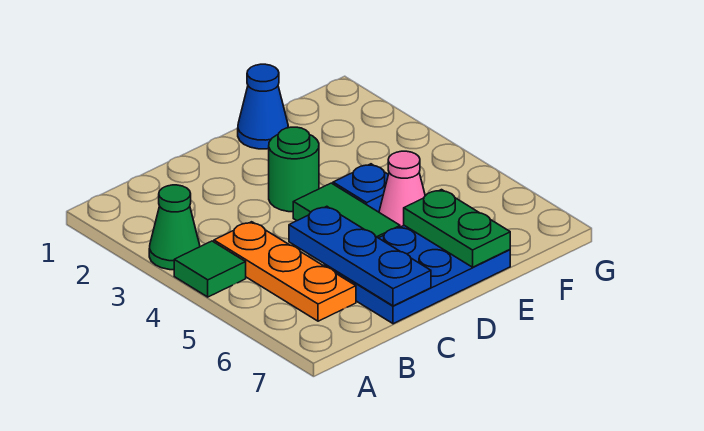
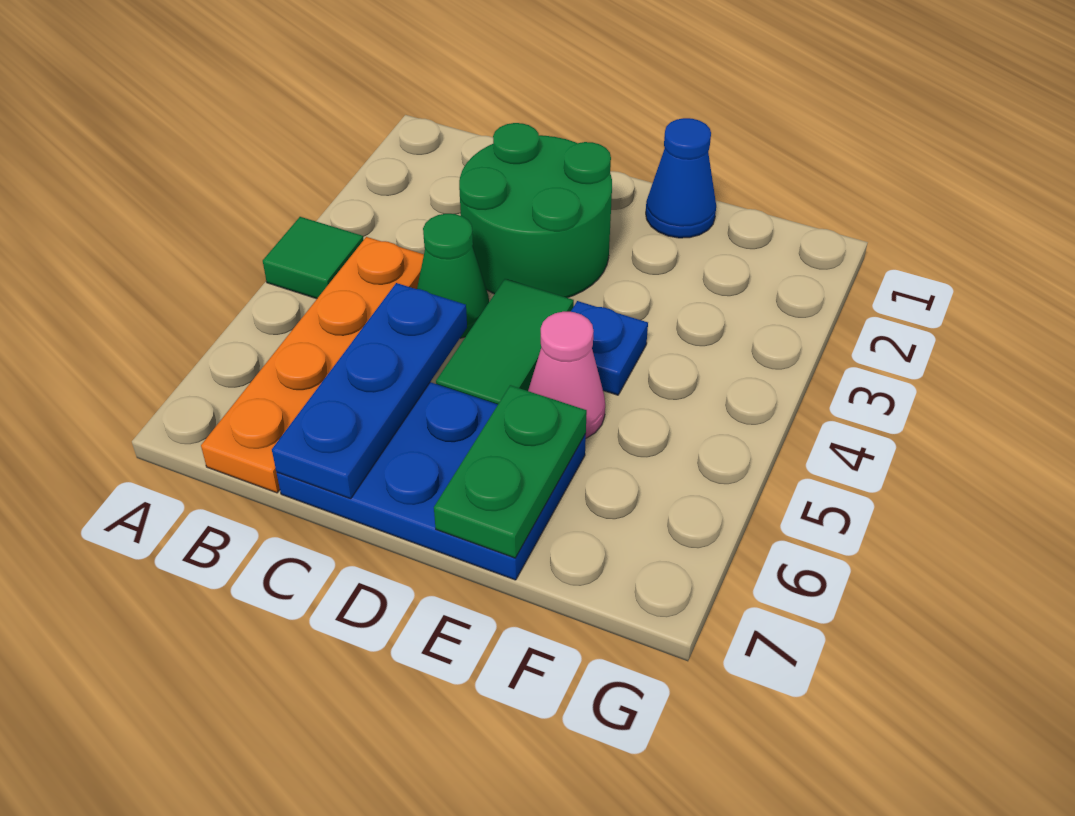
green 1x1 cone [149,185,200,270] -> green 1x1 cone moved to [417,214,489,338]
orange 1x3 plate [214,222,356,321] -> orange 1x4 plate [201,237,424,493]
green 1x1 round brick [269,127,319,212] -> green 2x2 round brick [459,123,612,298]

